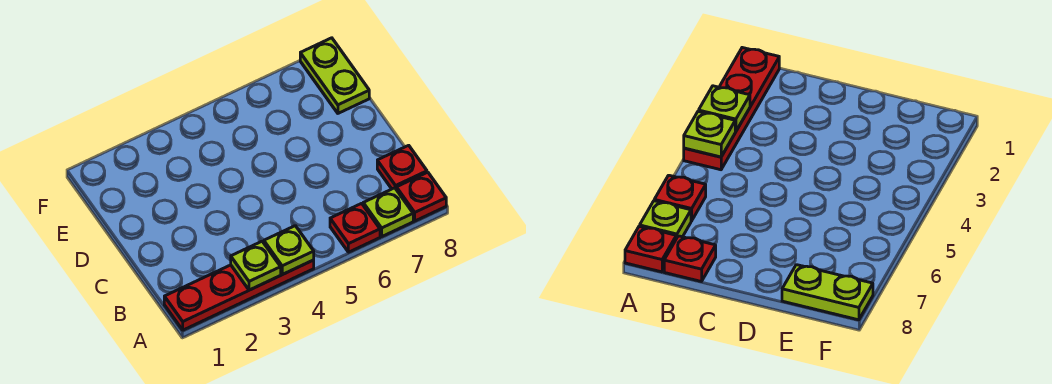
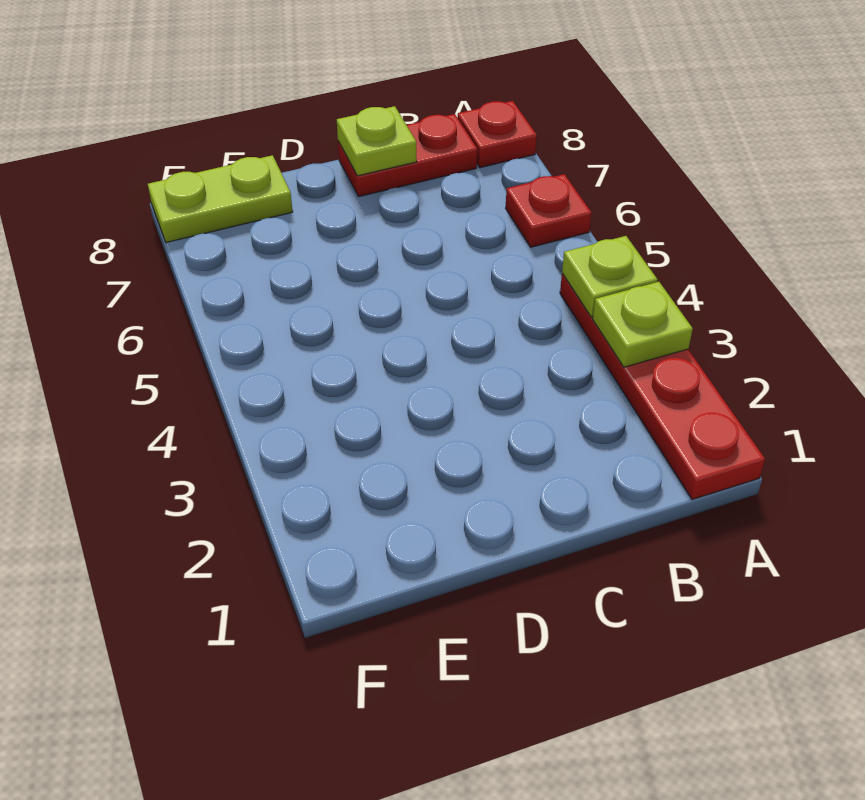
lime 1x1 plate [363,188,413,236] -> lime 1x1 plate moved to [337,106,417,176]
red 1x1 plate [377,145,427,189] -> red 1x2 plate [338,114,477,197]

